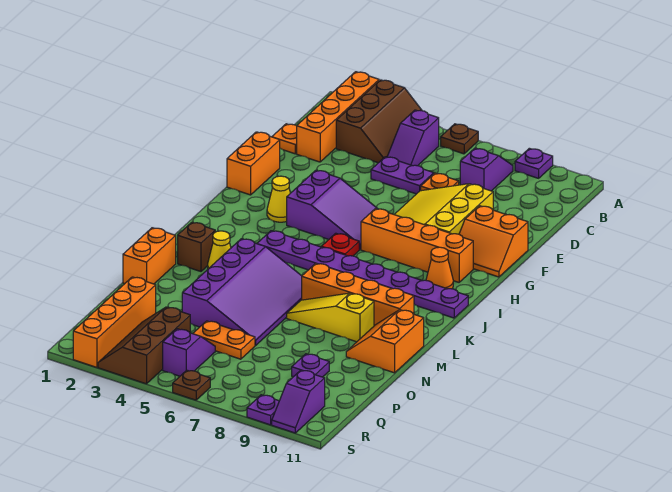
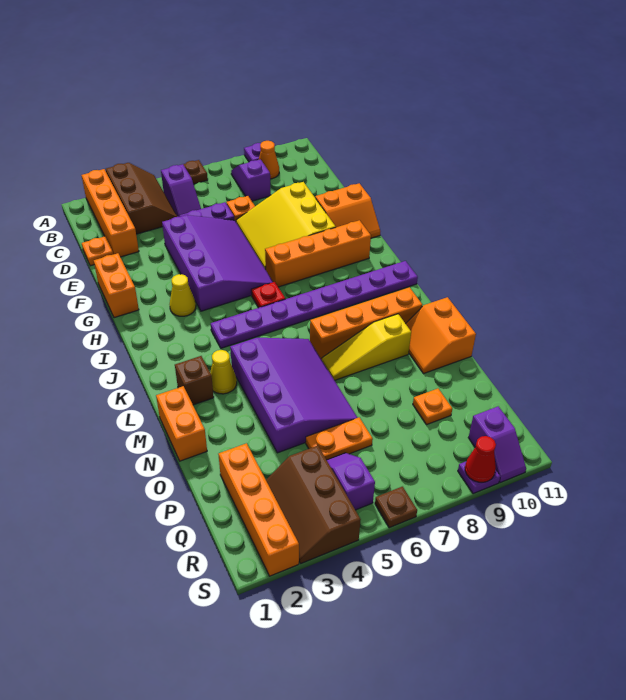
purple 2x3 slope [287,170,378,250] -> purple 3x4 slope [162,215,273,311]
orange 1x1 cone [426,247,453,289] -> orange 1x1 cone moved to [259,141,279,179]
purple 1x1 plate [292,354,329,377] -> orange 1x1 plate [413,389,452,424]
none -> red 1x1 cone [465,436,496,482]

